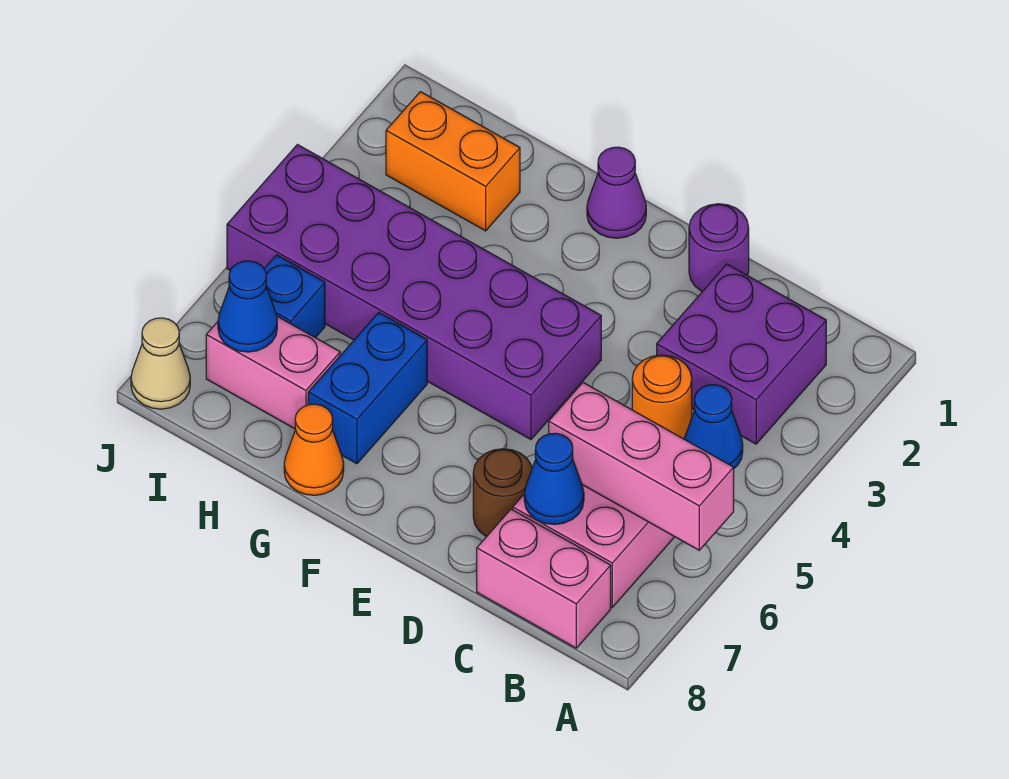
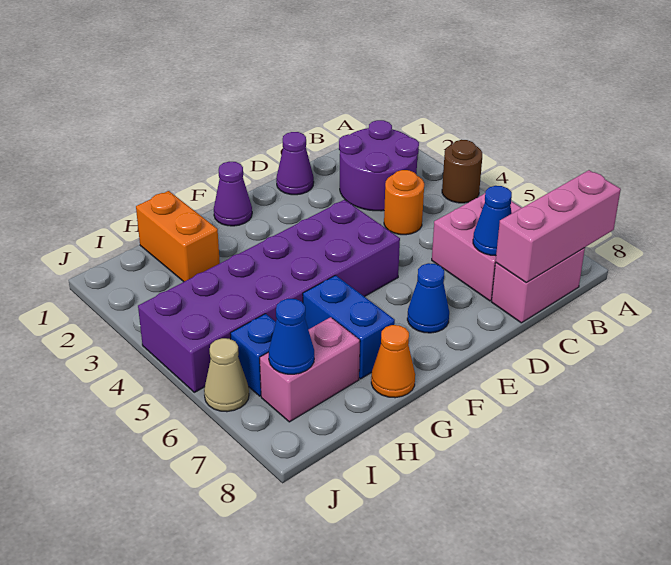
pink 1x3 brick [549,383,734,550] -> pink 1x3 brick moved to [496,170,621,282]
purple 2x2 brick [657,264,826,444] -> purple 2x2 round brick [339,120,419,211]
blue 1x1 cone [685,385,743,468] -> blue 1x1 cone moved to [407,263,449,333]
purple 1x1 round brick [689,204,749,291] -> purple 1x1 cone [276,132,314,195]
brown 1x1 round brick [473,449,532,537] -> brown 1x1 round brick moved to [442,140,482,203]
orange 1x2 brick [386,92,520,231] -> orange 1x2 brick turned to [136,191,220,282]
tan 1x1 cone [131,318,190,409] -> tan 1x1 cone moved to [204,338,249,412]

